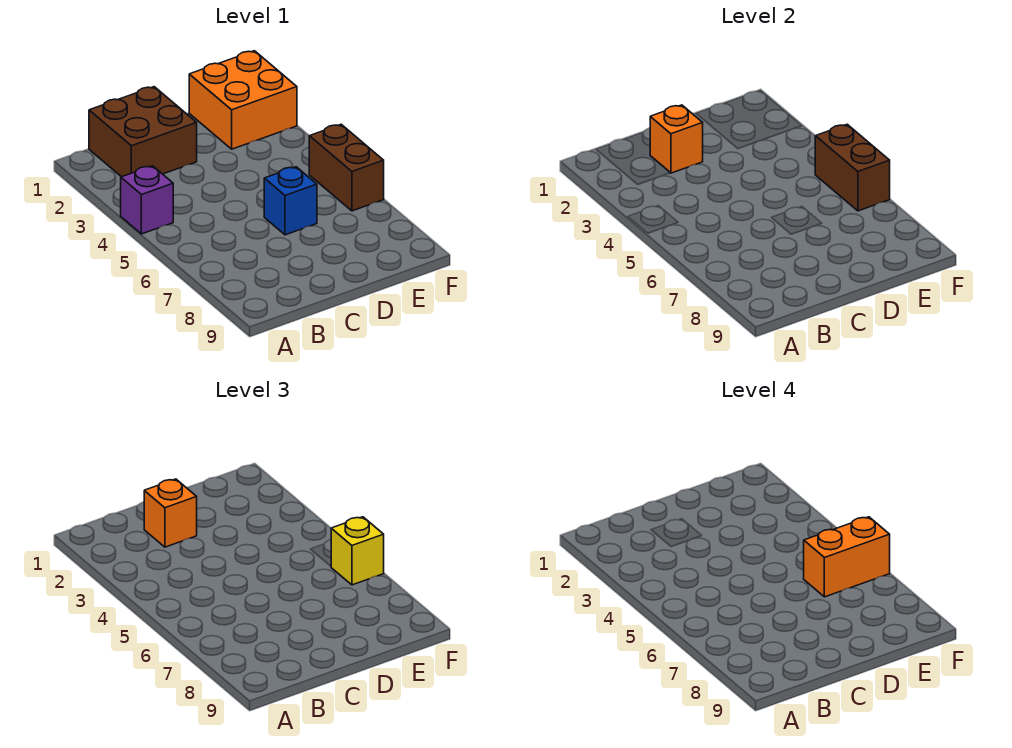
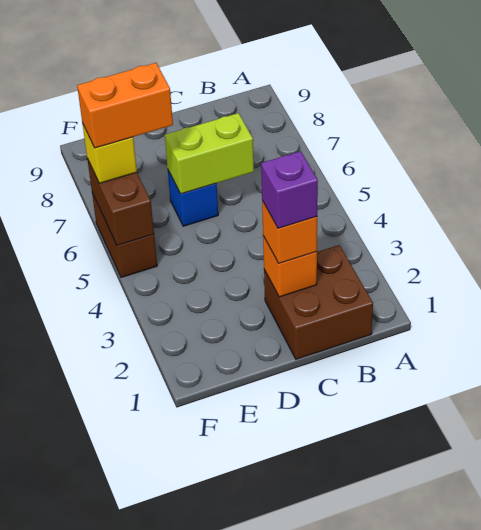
purple 1x1 brick [121,166,173,234] -> purple 1x1 brick moved to [261,151,318,228]
none -> lime 1x2 brick [165,113,254,194]
orange 2x2 brick [189,51,297,149] -> none

